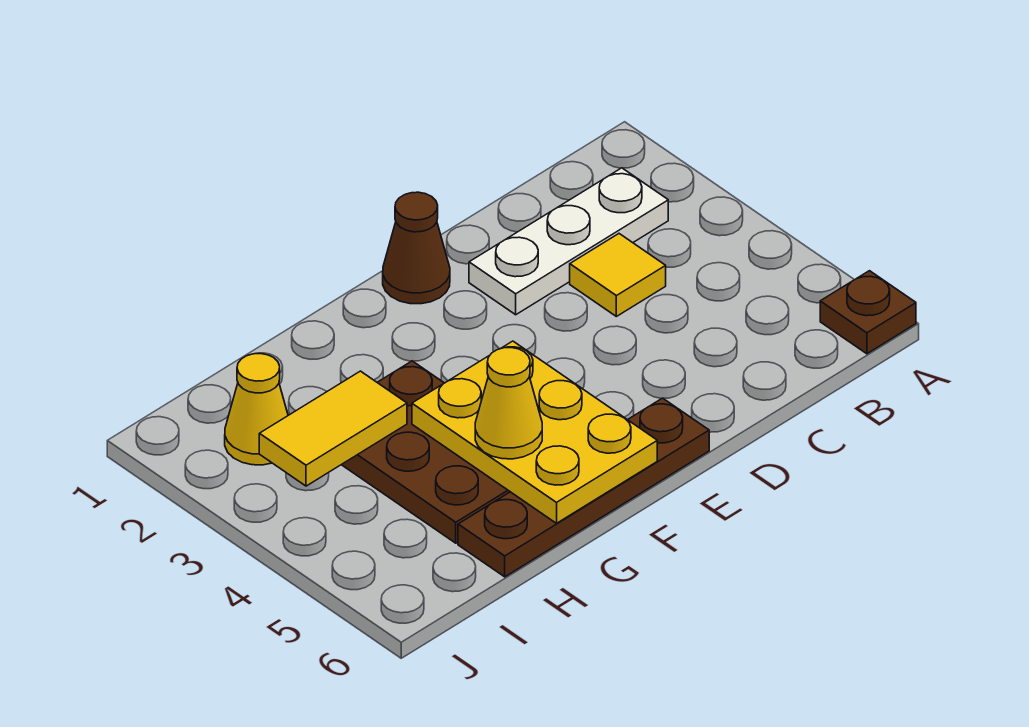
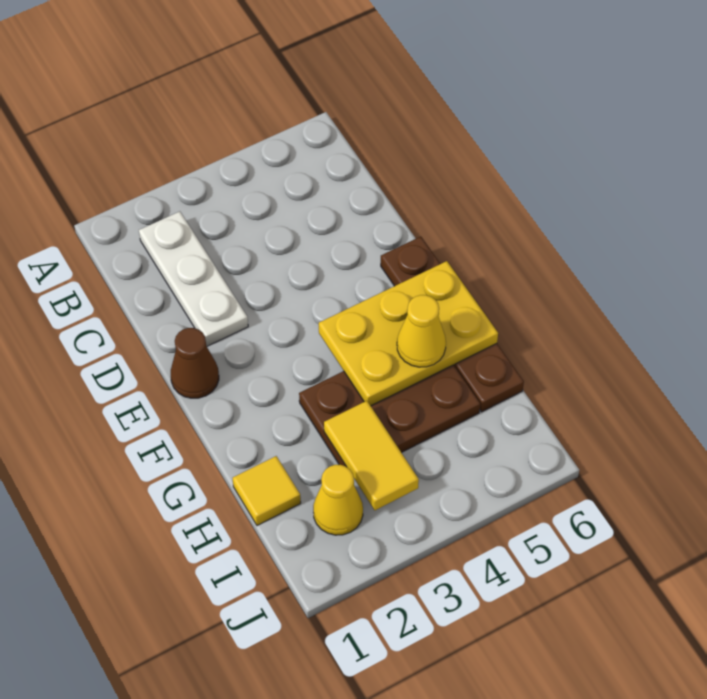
brown 1x1 plate [820,271,916,354] -> none
yellow 1x1 tile [570,234,666,316] -> yellow 1x1 tile moved to [233,456,301,526]

